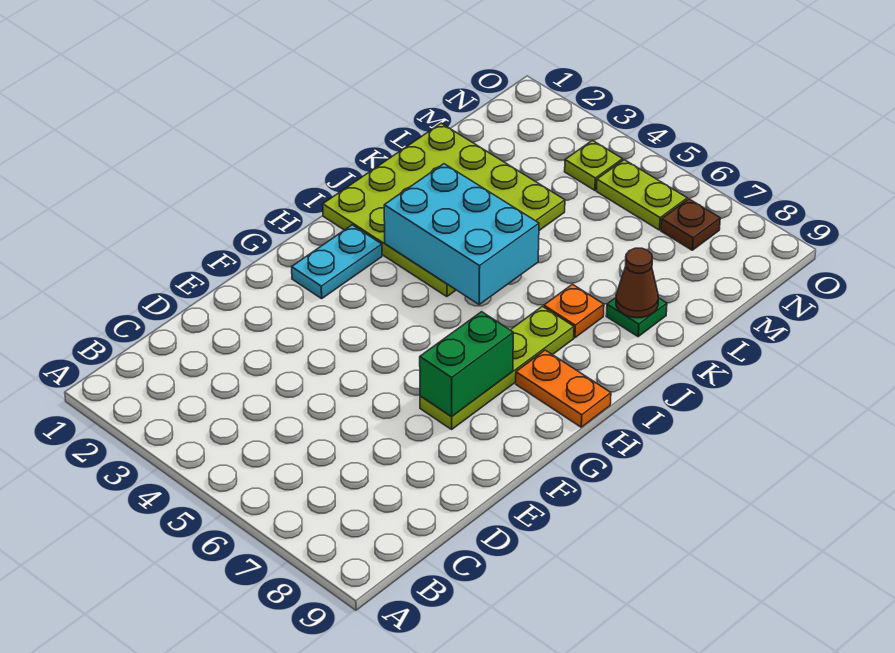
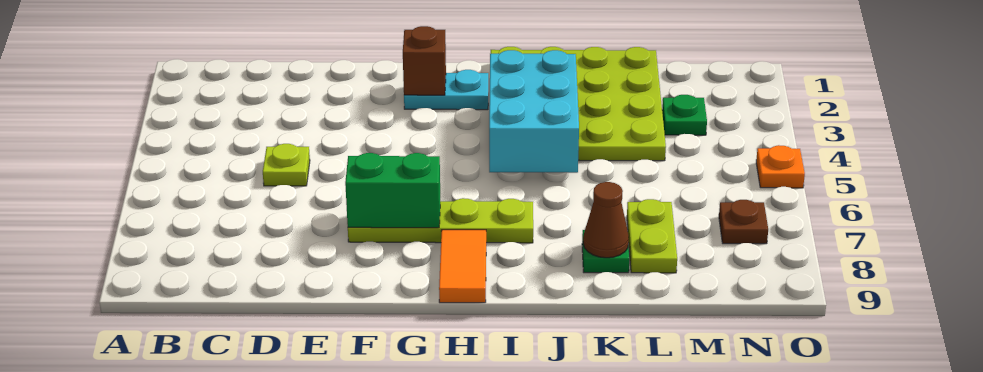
none -> brown 1x1 brick [403,26,446,95]
orange 1x2 plate [516,350,611,427] -> orange 1x2 tile [439,230,486,303]
orange 1x1 plate [544,284,604,338] -> orange 1x1 plate moved to [756,145,805,188]
none -> green 1x1 plate [662,95,707,135]
lime 1x1 plate [565,140,623,190] -> lime 1x1 plate moved to [263,144,310,186]
lime 1x2 plate [596,160,687,230] -> lime 1x2 plate moved to [627,199,677,273]

